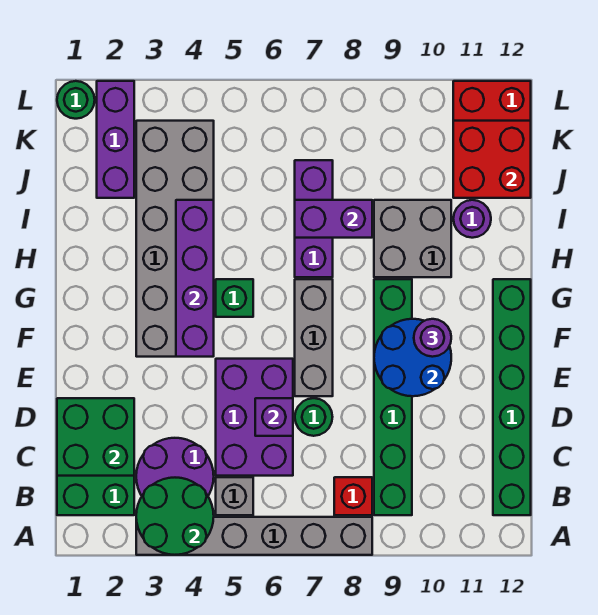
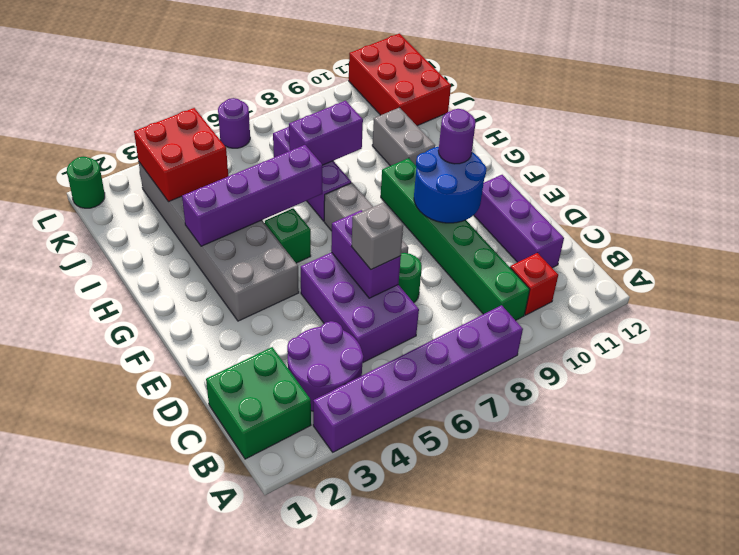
grey 1x6 brick [136,517,372,555] -> purple 1x6 brick [313,305,523,452]
green 2x2 round brick [136,478,214,555] -> none
grey 1x1 brick [216,477,253,515] -> grey 1x1 brick moved to [351,203,403,270]
red 1x1 brick [334,477,372,515] -> red 1x1 brick moved to [510,253,558,315]
green 1x6 brick [493,279,531,515] -> none
green 2x2 brick [57,398,134,476] -> none
purple 1x1 brick [255,398,293,436] -> purple 1x2 brick [331,210,401,298]
purple 1x4 brick [176,200,214,357] -> purple 1x4 brick turned to [182,145,322,246]
grey 2x2 brick [374,200,451,277] -> grey 1x2 brick [372,107,435,166]
purple 1x1 round brick [453,200,491,238] -> purple 1x1 round brick moved to [218,98,250,148]
purple 1x3 brick [97,81,134,198] -> purple 1x3 brick moved to [474,175,564,268]
red 2x2 brick [453,121,531,198] -> red 2x2 brick moved to [134,108,228,202]

